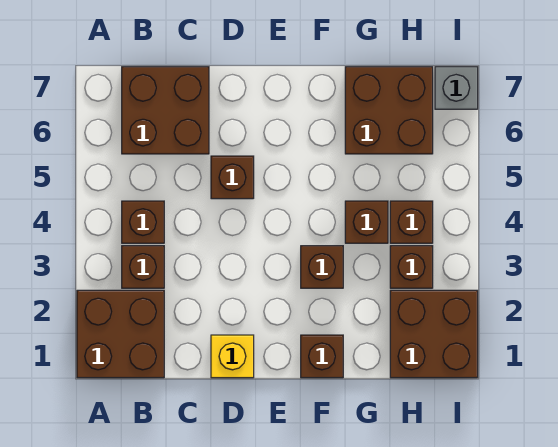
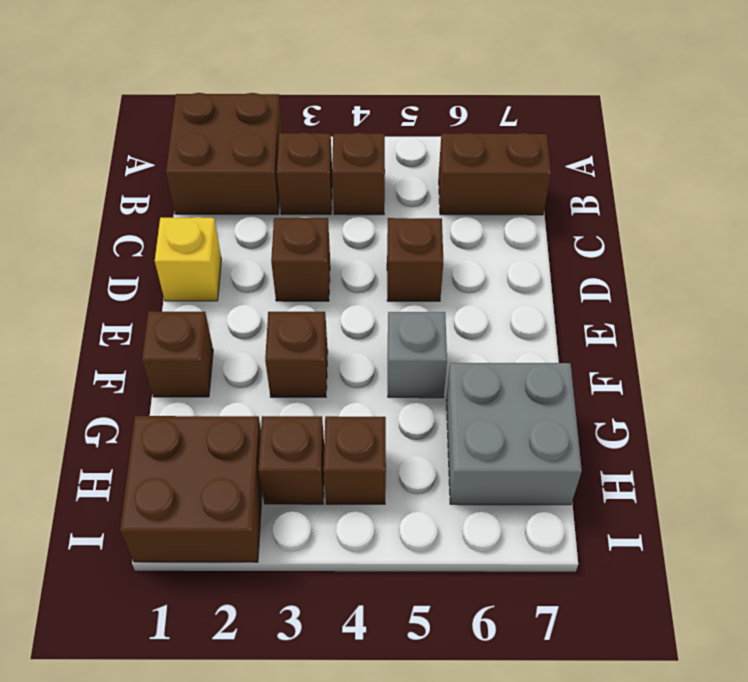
brown 2x2 brick [122,67,209,154] -> brown 1x2 brick [439,133,551,215]
brown 1x1 brick [345,201,388,243] -> brown 1x1 brick moved to [271,218,330,301]
brown 2x2 brick [345,67,433,154] -> grey 2x2 brick [446,363,582,505]
grey 1x1 brick [435,67,478,109] -> grey 1x1 brick moved to [388,312,447,398]

